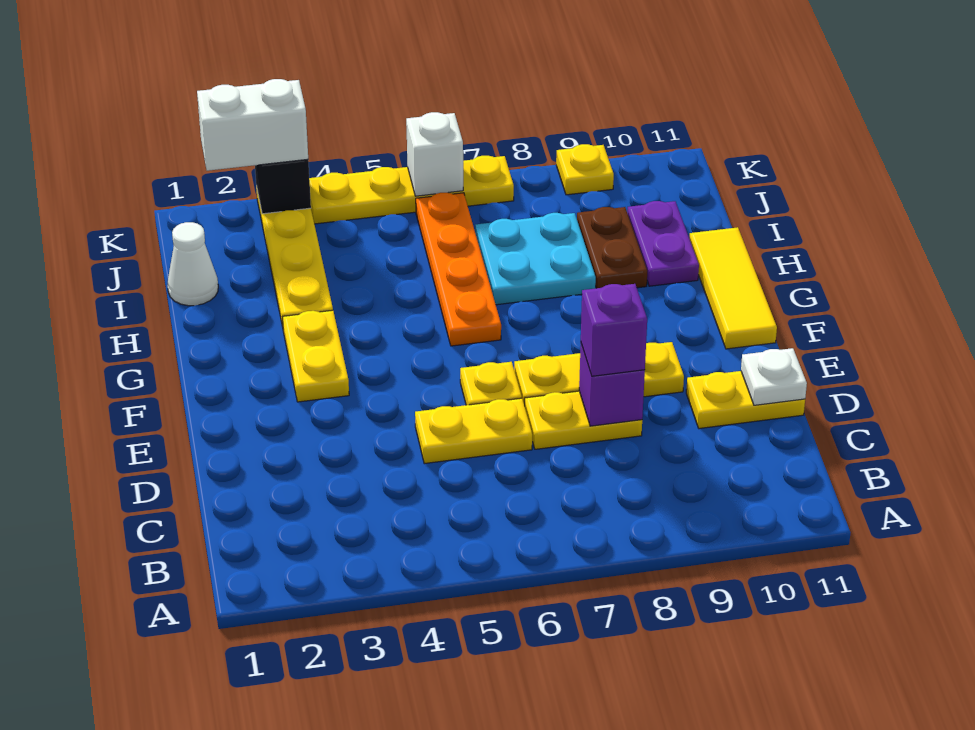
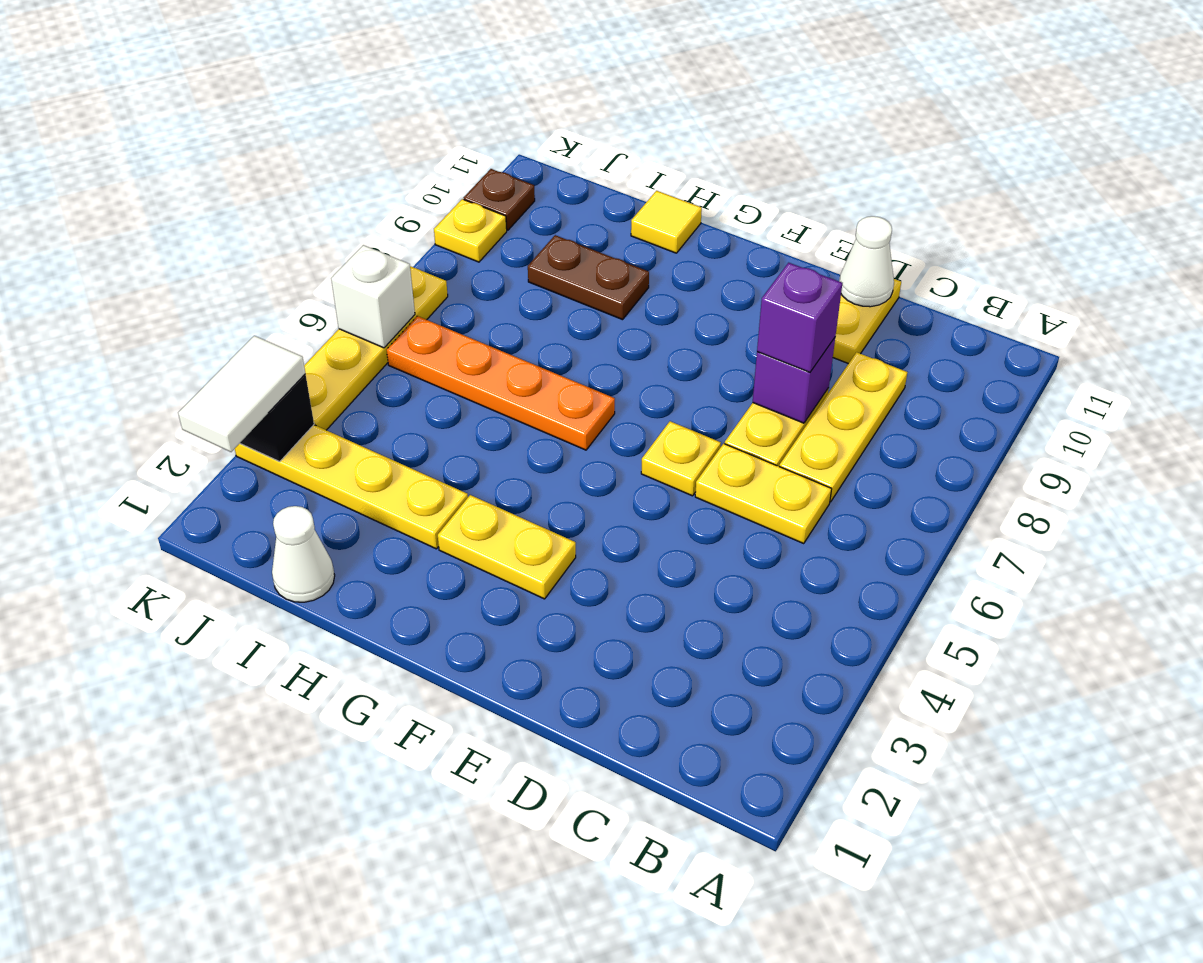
yellow 1x2 plate [415,398,532,464] -> yellow 1x2 plate turned to [695,444,832,543]
white 1x1 plate [741,348,807,405] -> white 1x1 cone [839,216,894,307]
yellow 1x3 plate [514,342,684,406] -> yellow 1x3 plate moved to [779,352,907,502]
yellow 1x3 tile [689,227,777,349] -> yellow 1x1 tile [631,191,702,253]
cyan 2x2 plate [475,213,596,305] -> none
purple 1x2 plate [627,201,699,286] -> none
white 1x2 brick [197,79,308,171] -> white 1x2 tile [178,336,306,452]
none -> brown 1x1 plate [464,169,535,230]

